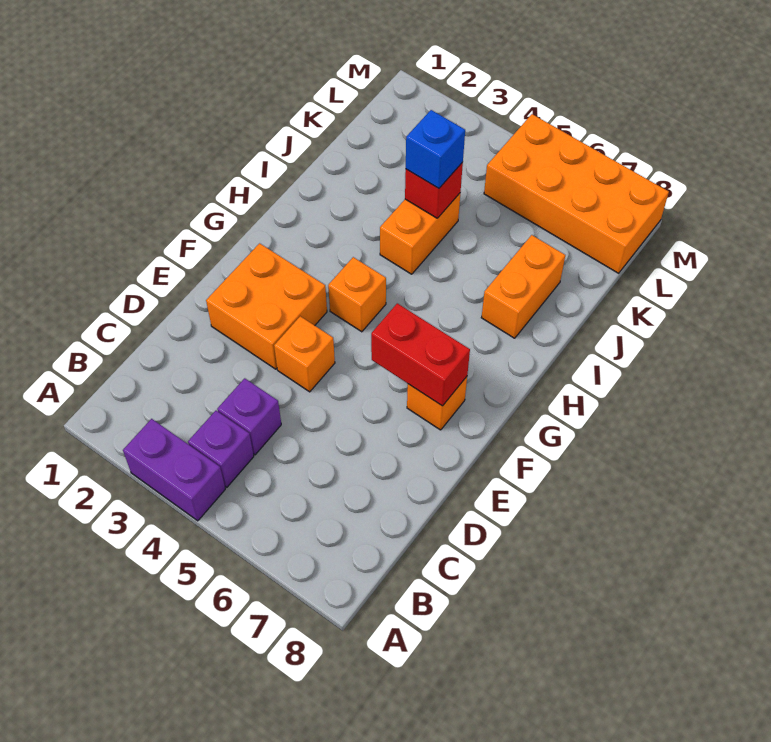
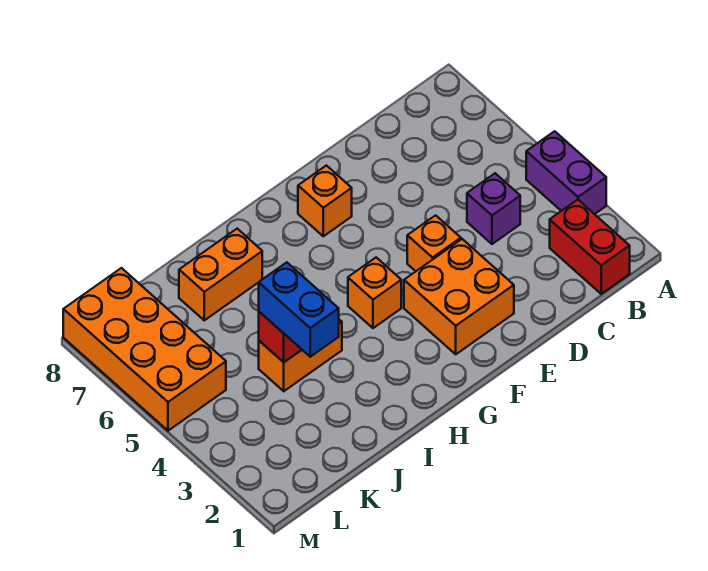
purple 1x1 brick [188,411,254,487] -> none
red 1x2 brick [371,303,470,406] -> red 1x2 brick moved to [550,200,630,294]
blue 1x1 brick [406,110,465,188] -> blue 1x2 brick [259,262,339,357]

